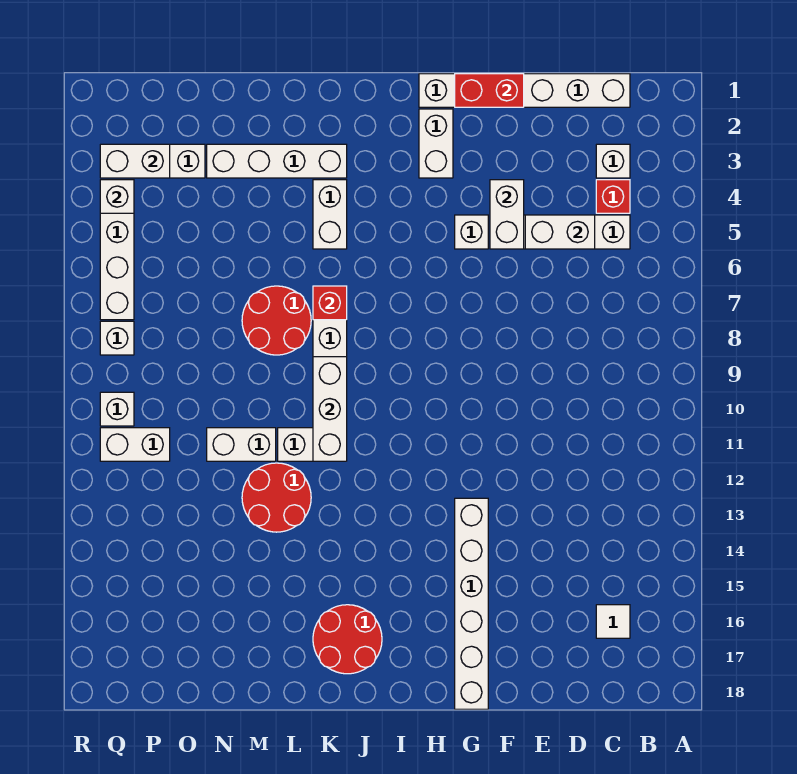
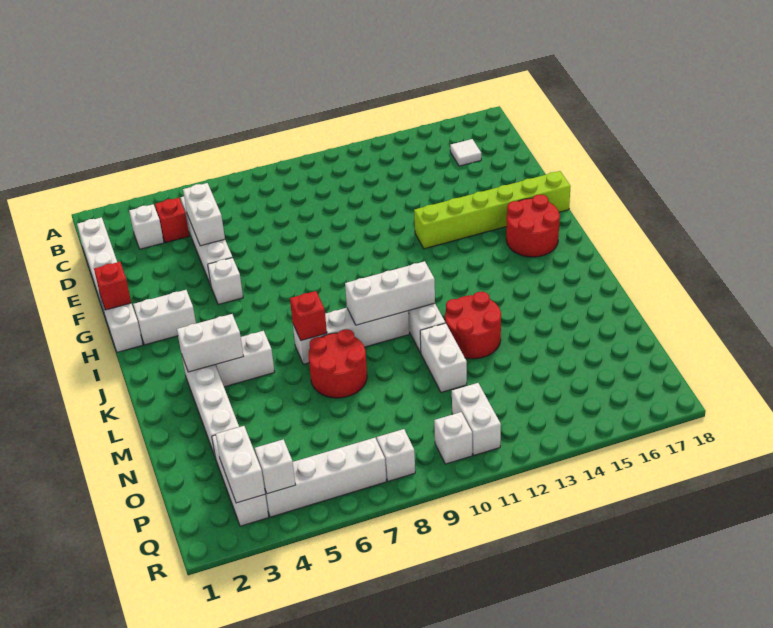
red 1x2 brick [455,74,524,107] -> red 1x1 brick [94,262,131,310]
white 1x2 brick [490,180,524,249] -> white 1x2 brick moved to [177,314,243,372]
white 1x6 brick [455,498,488,709] -> lime 1x6 brick [414,171,570,249]
red 2x2 round brick [313,605,382,674] -> red 2x2 round brick moved to [506,195,560,257]

